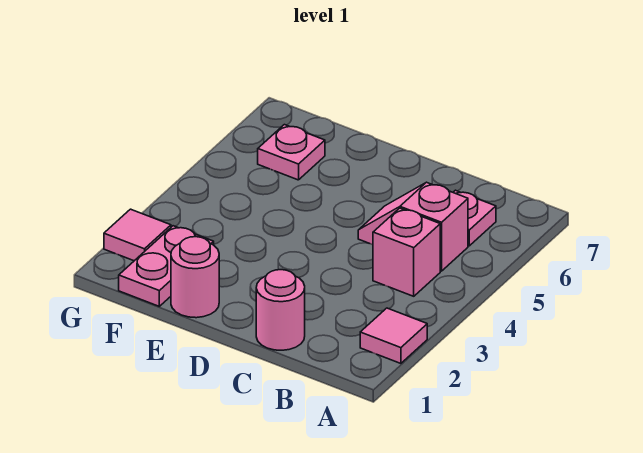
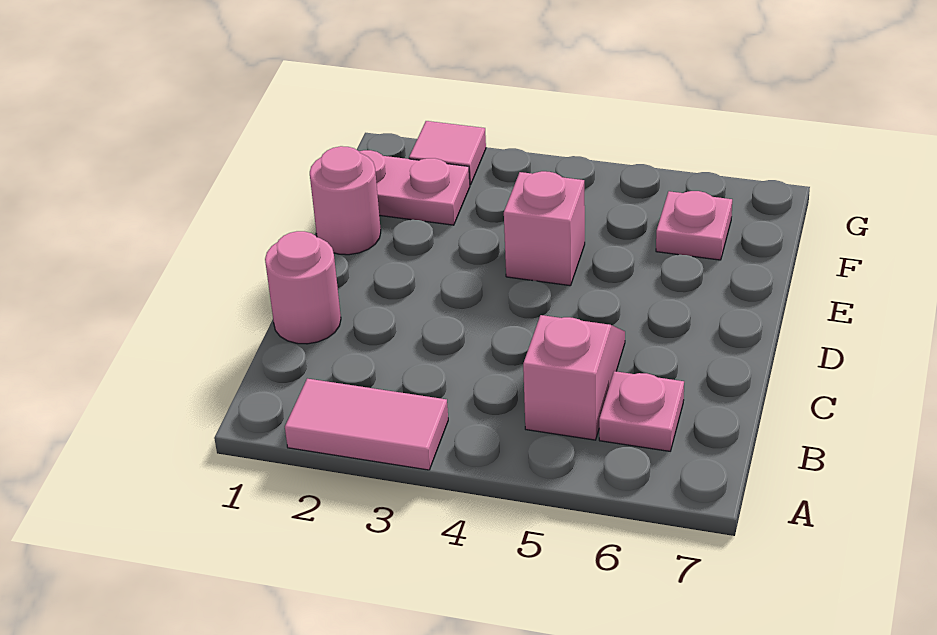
pink 1x1 tile [360,308,427,363] -> pink 1x2 tile [285,379,448,470]
pink 1x1 brick [373,208,440,296] -> pink 1x1 brick moved to [504,171,585,286]

